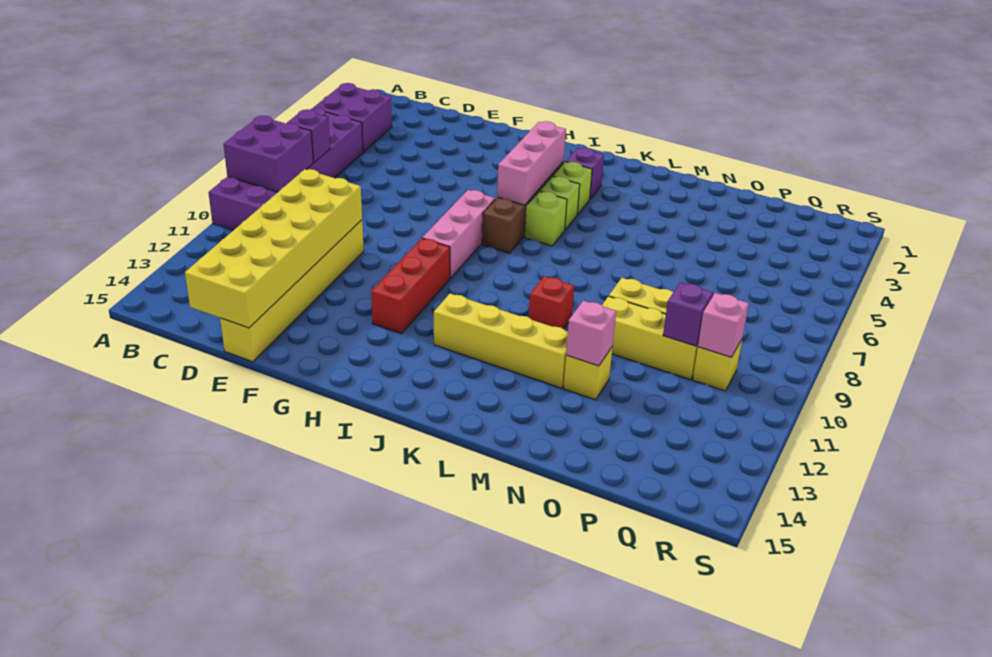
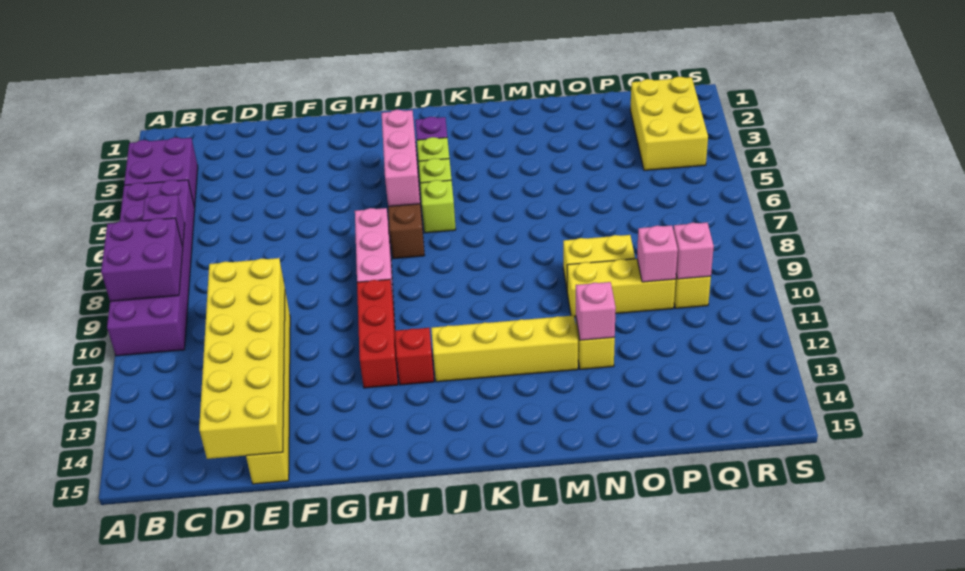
red 1x1 brick [529,276,574,329] -> red 1x1 brick moved to [395,328,434,385]
purple 1x1 brick [663,282,713,346] -> pink 1x1 brick [637,225,678,282]
none -> yellow 2x3 brick [630,77,708,171]

